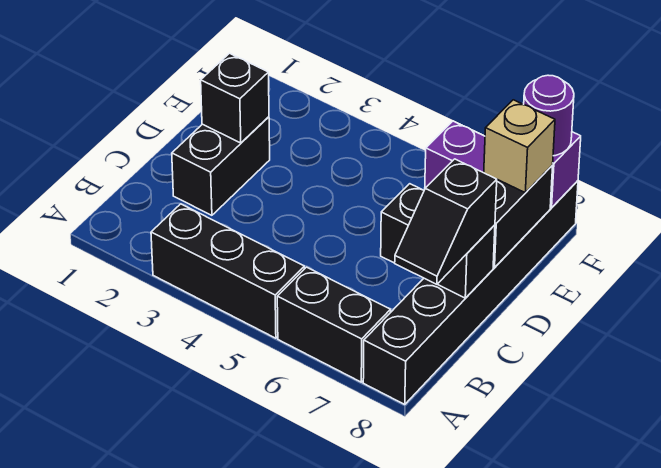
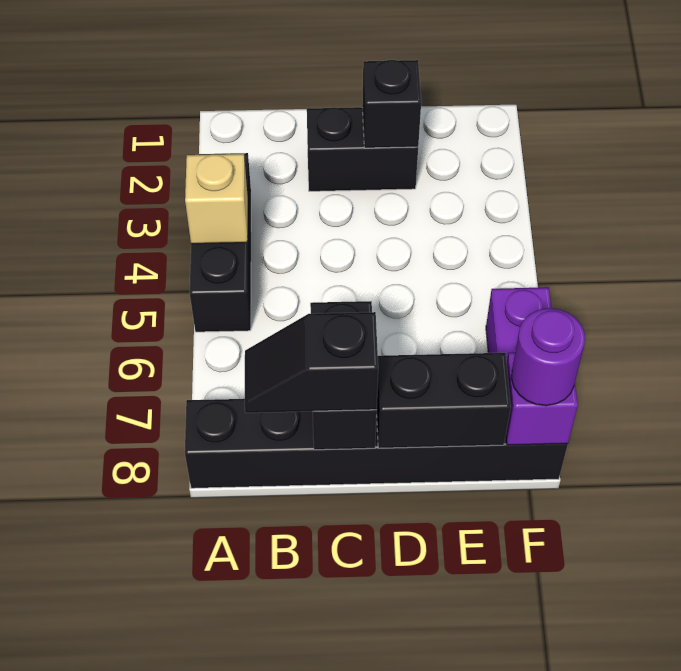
black 1x2 brick [277,267,391,382] -> none
tan 1x1 brick [484,100,555,192] -> tan 1x1 brick moved to [185,154,248,244]

